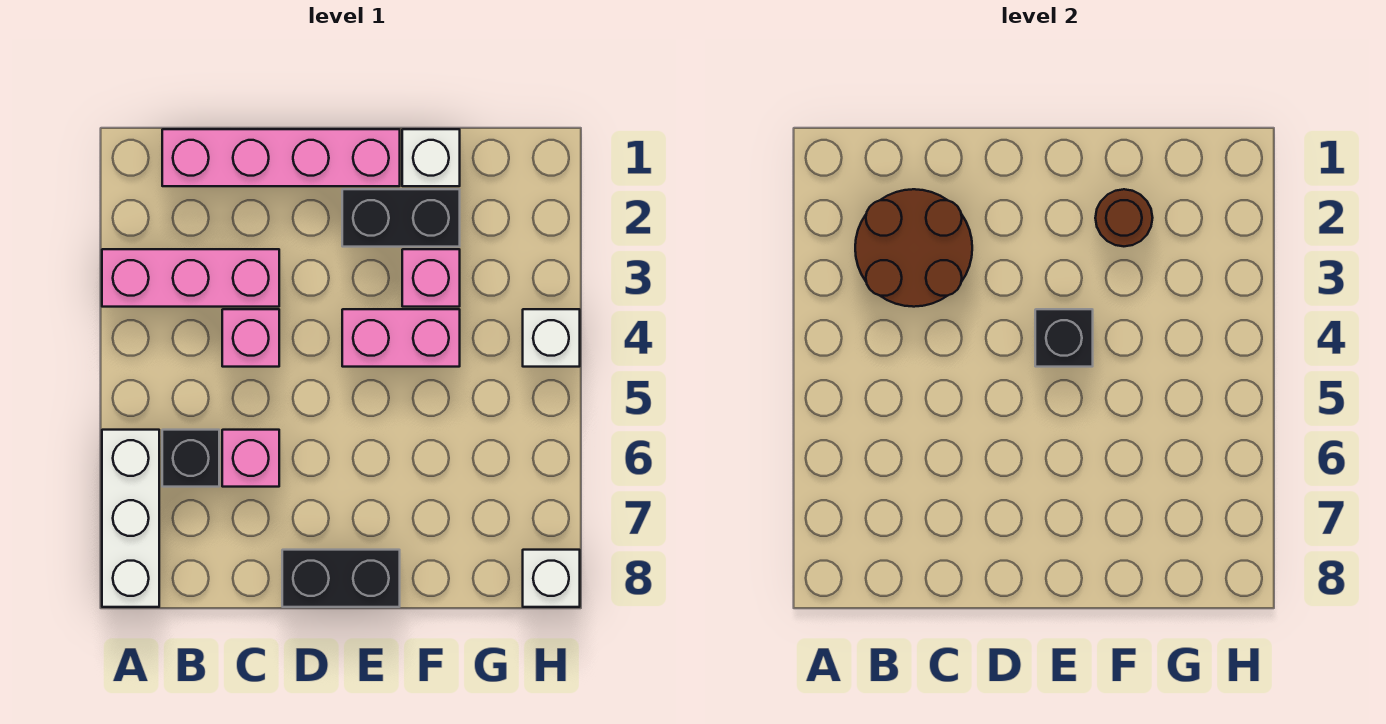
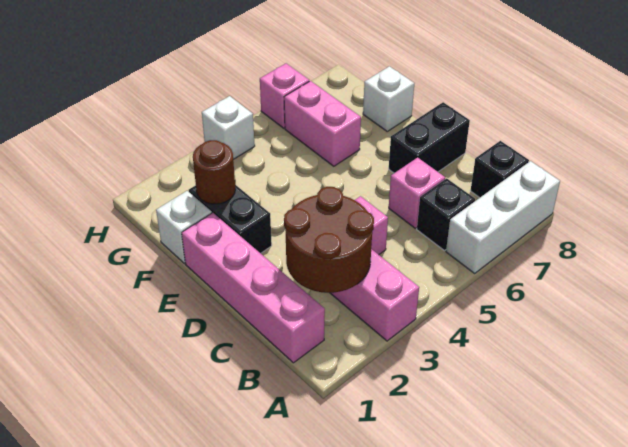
black 1x2 brick [282,550,400,607] -> black 1x2 brick turned to [389,102,470,173]
pink 1x2 brick [342,309,460,367] -> pink 1x2 brick moved to [284,81,361,166]
black 1x1 brick [1035,309,1093,367] -> black 1x1 brick moved to [471,141,529,198]
pink 1x1 brick [402,249,460,307] -> pink 1x1 brick moved to [260,63,309,128]
white 1x1 brick [523,550,580,607] -> white 1x1 brick moved to [363,66,414,131]

